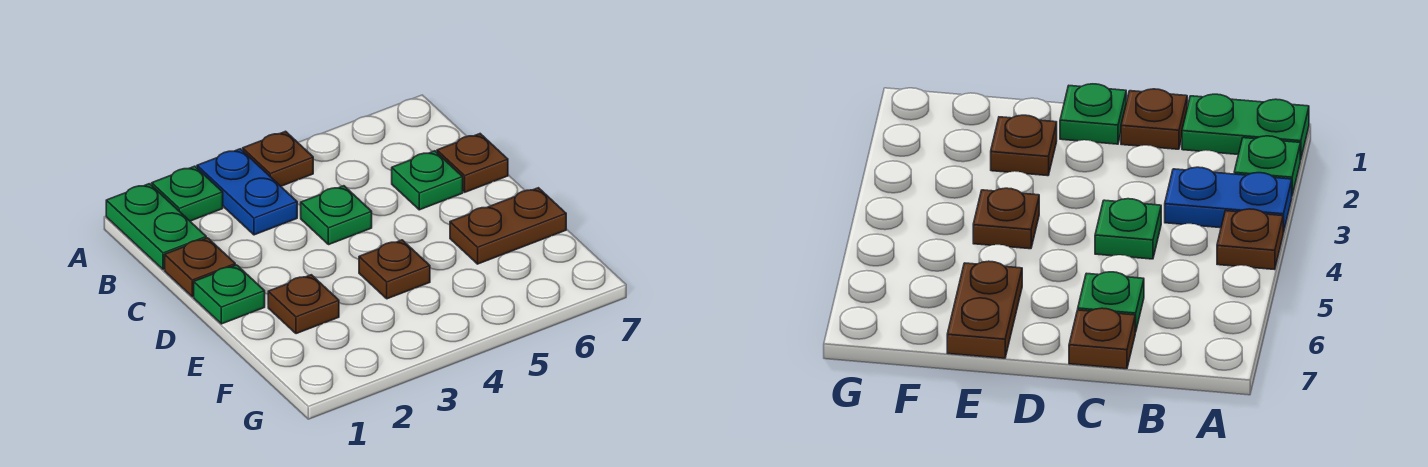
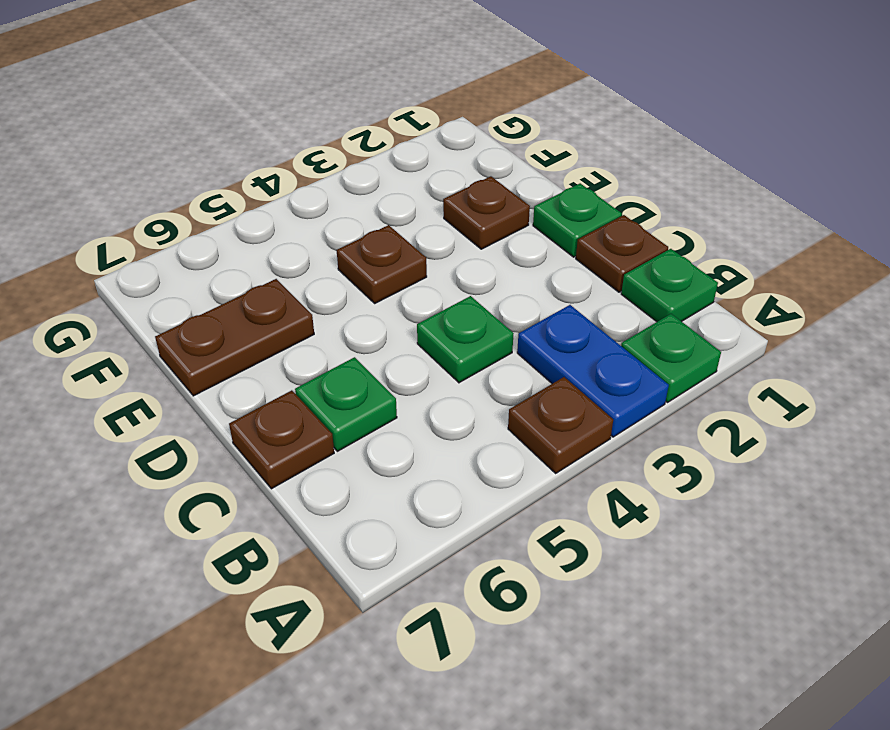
green 1x2 plate [106,184,206,270] -> green 1x1 plate [621,249,718,322]

